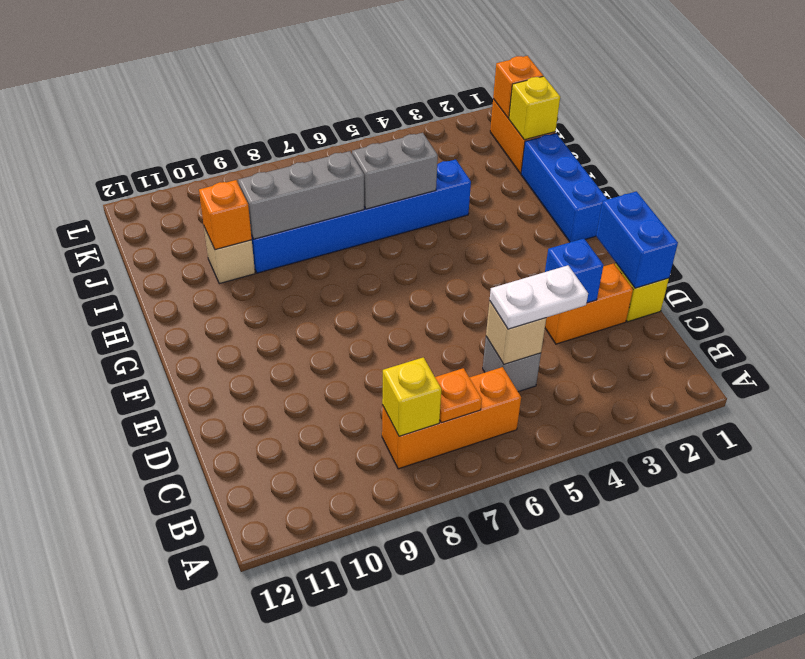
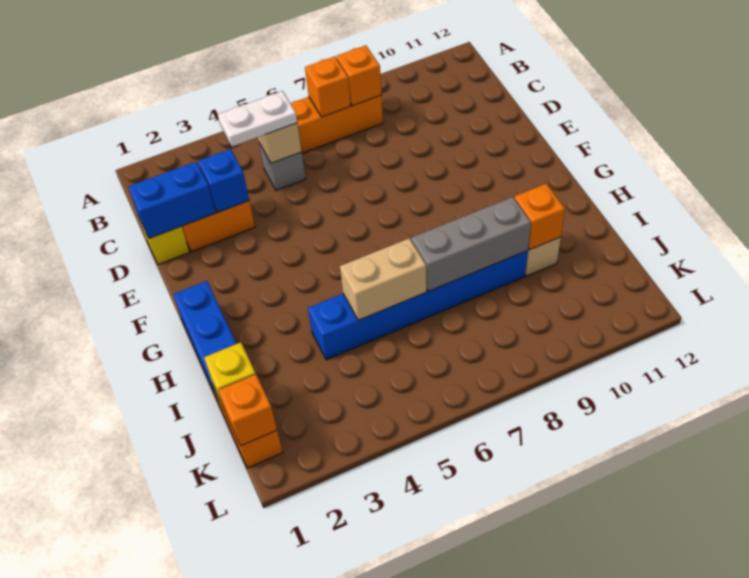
orange 1x1 plate [435,368,482,423] -> orange 1x1 brick [305,56,351,117]
yellow 1x1 brick [382,357,441,436] -> orange 1x1 brick [336,45,381,106]
blue 1x2 brick [596,191,678,288] -> blue 1x2 brick turned to [129,162,216,238]
grey 1x2 brick [352,133,438,209] -> tan 1x2 brick [340,238,427,320]

